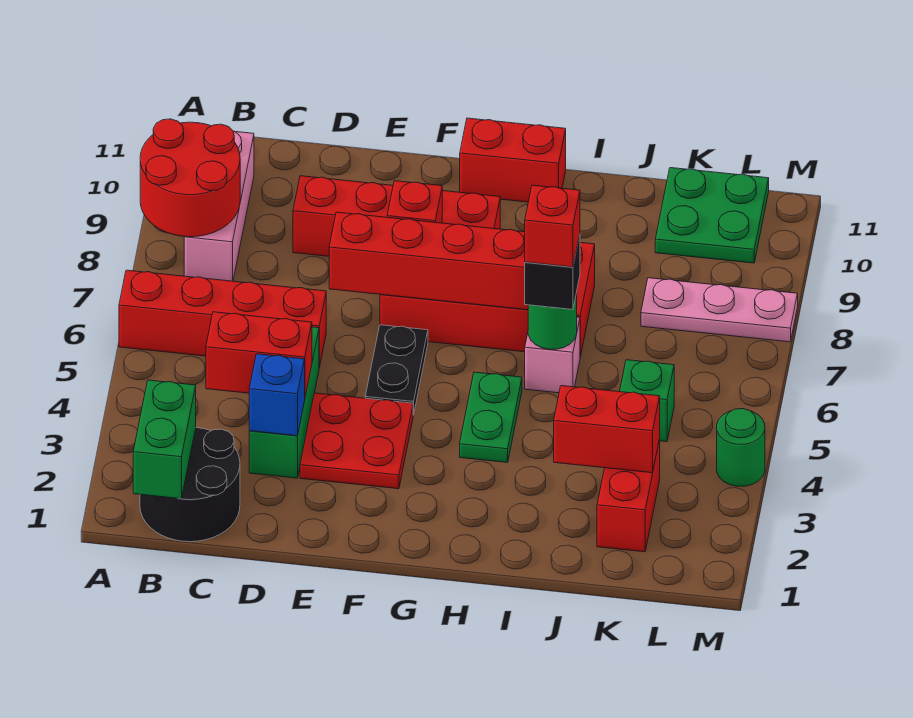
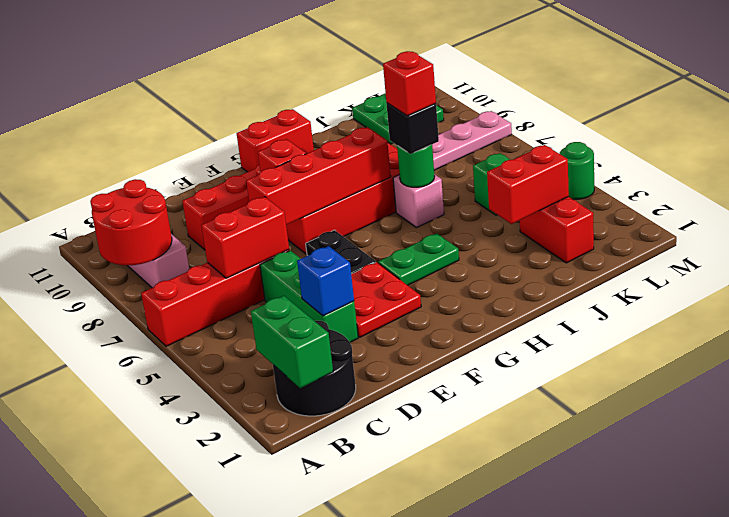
red 1x2 brick [206,312,312,396] -> red 1x2 brick moved to [201,197,289,278]
green 1x2 plate [460,372,522,463] -> green 1x2 plate turned to [378,233,459,285]

